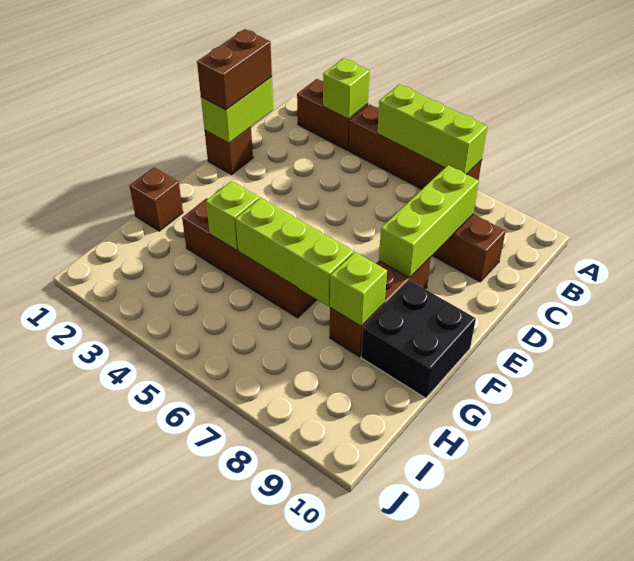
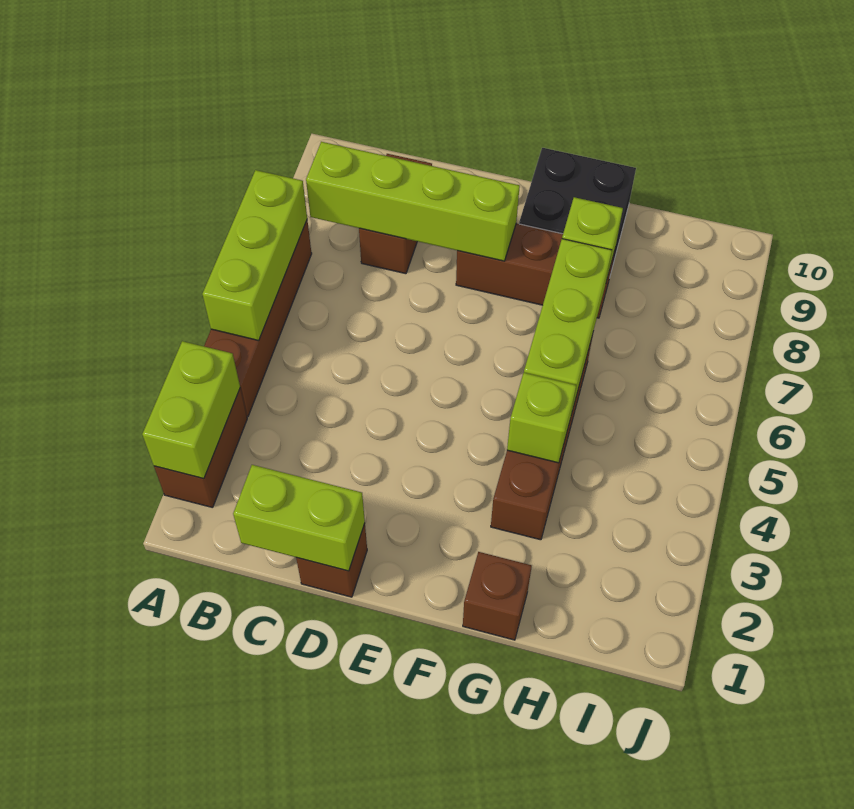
lime 1x1 brick [323,58,370,119] -> lime 1x2 brick [142,341,240,479]
brown 1x2 brick [197,29,272,110] -> none
lime 1x3 brick [379,165,479,278] -> lime 1x4 brick [306,142,520,261]

